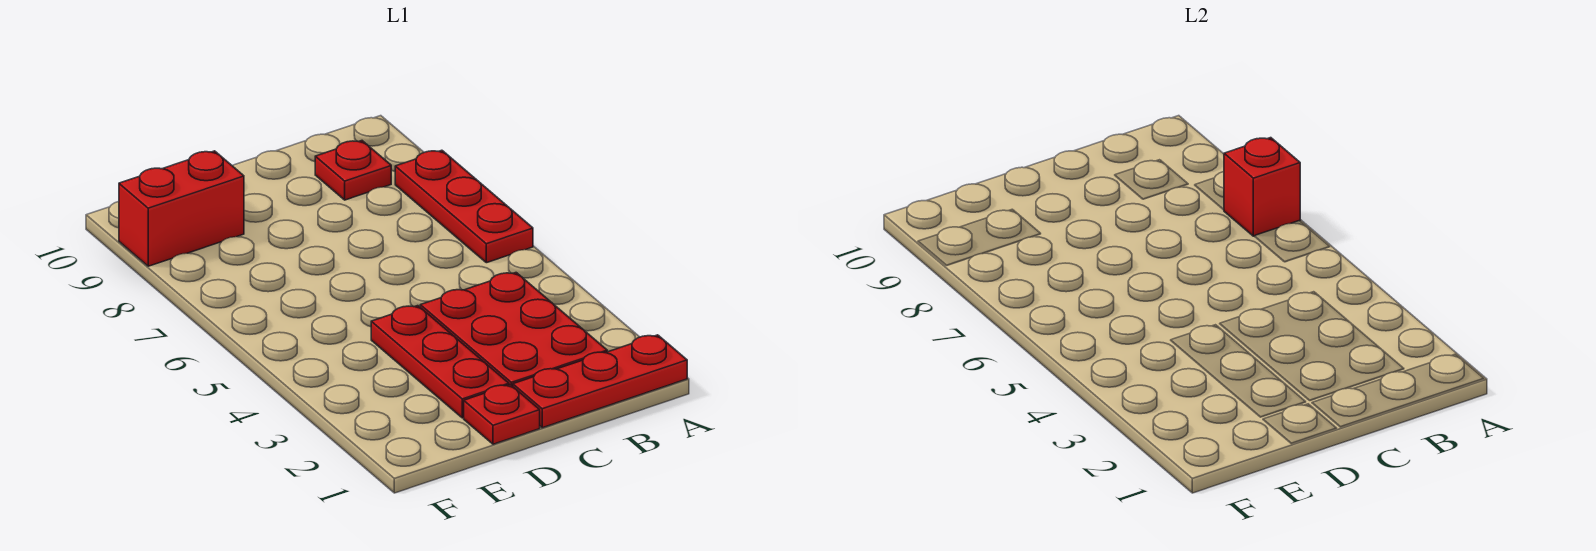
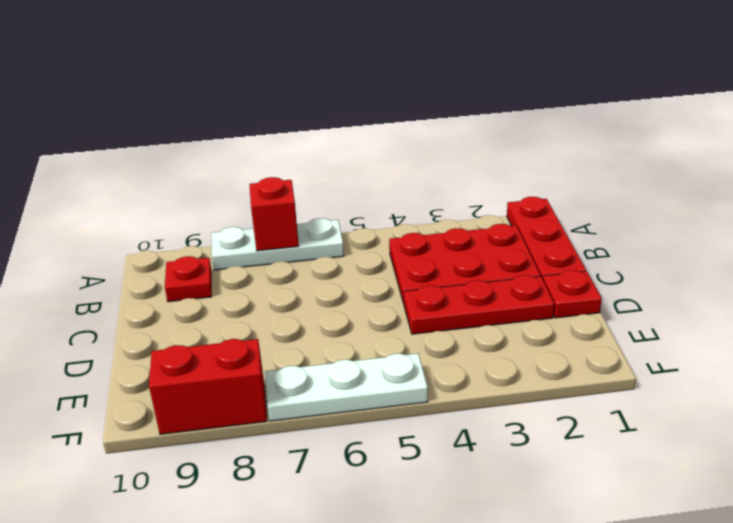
red 1x3 plate [395,150,533,263] -> white 1x3 plate [212,218,344,270]
red 1x2 brick [119,151,244,266] -> red 1x2 brick turned to [149,339,267,434]
none -> white 1x3 plate [265,353,428,421]

